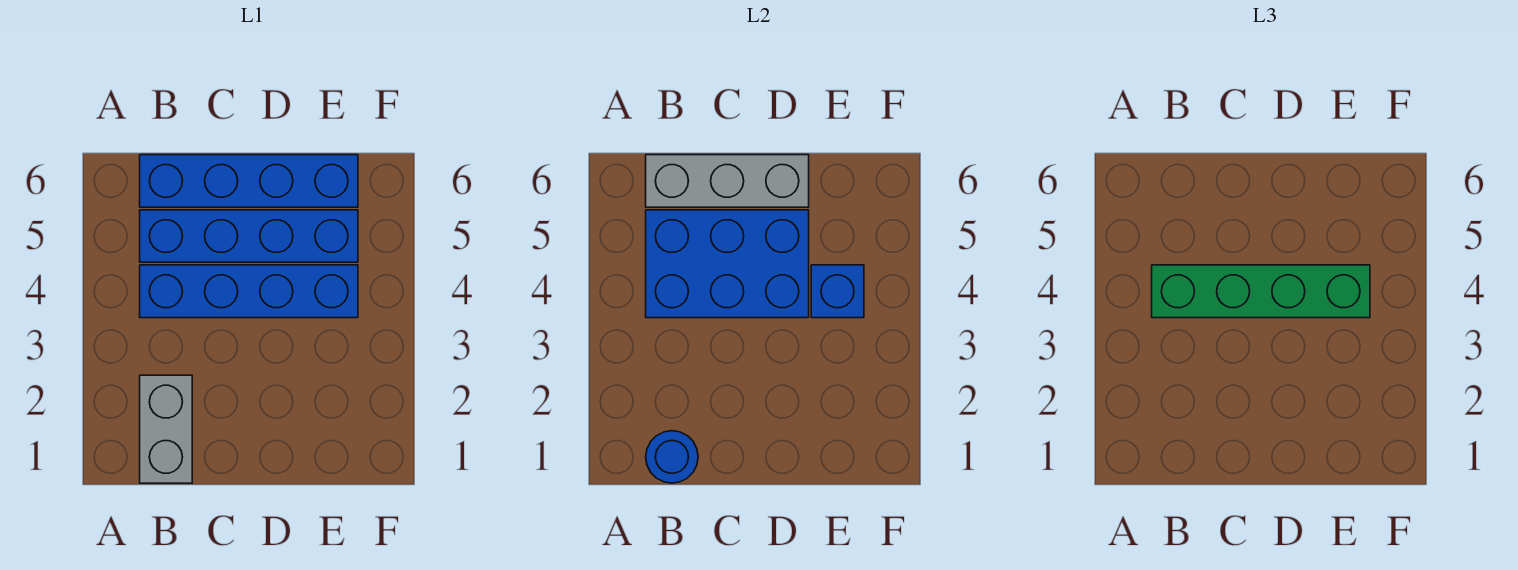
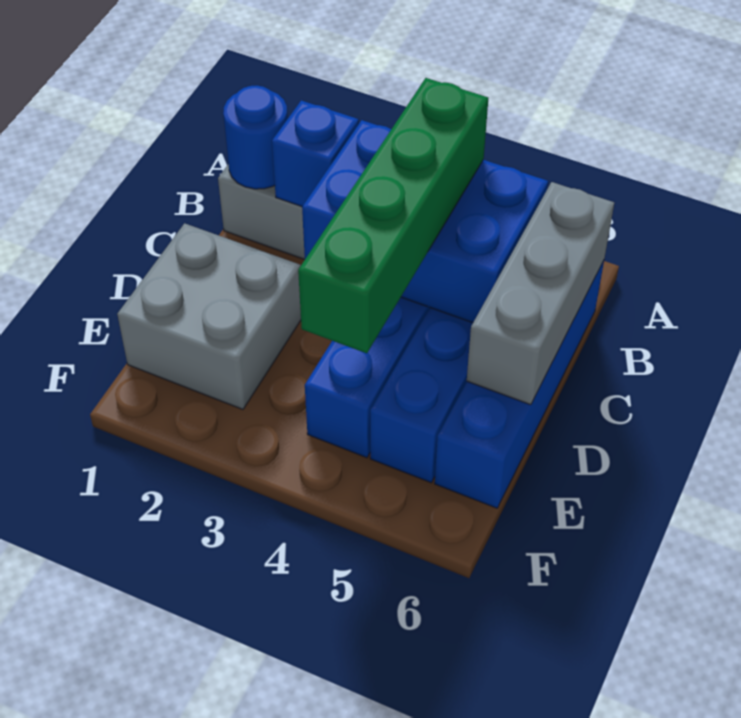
blue 2x3 brick [646,210,809,318] -> blue 2x3 brick turned to [302,120,548,323]
none -> grey 2x2 brick [117,223,301,409]
blue 1x1 brick [811,265,864,318] -> blue 1x1 brick moved to [272,100,359,206]

